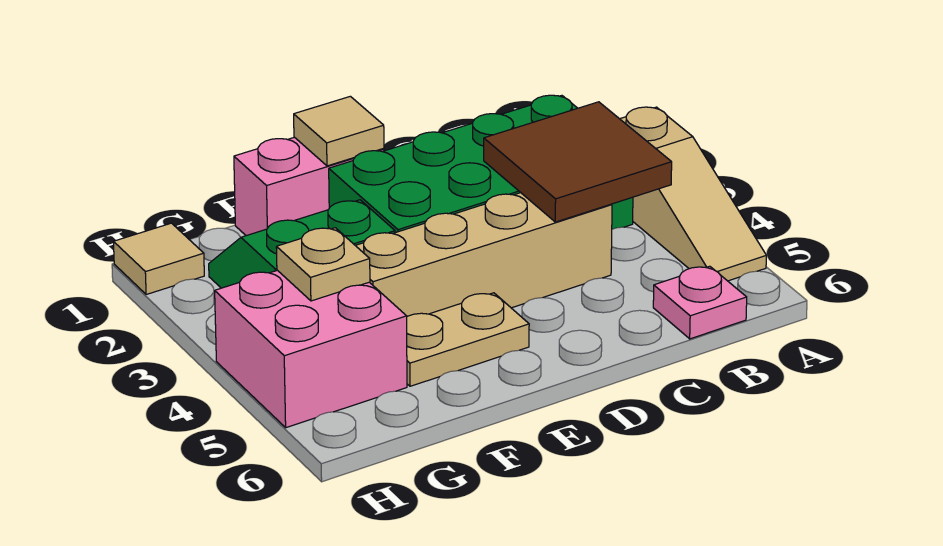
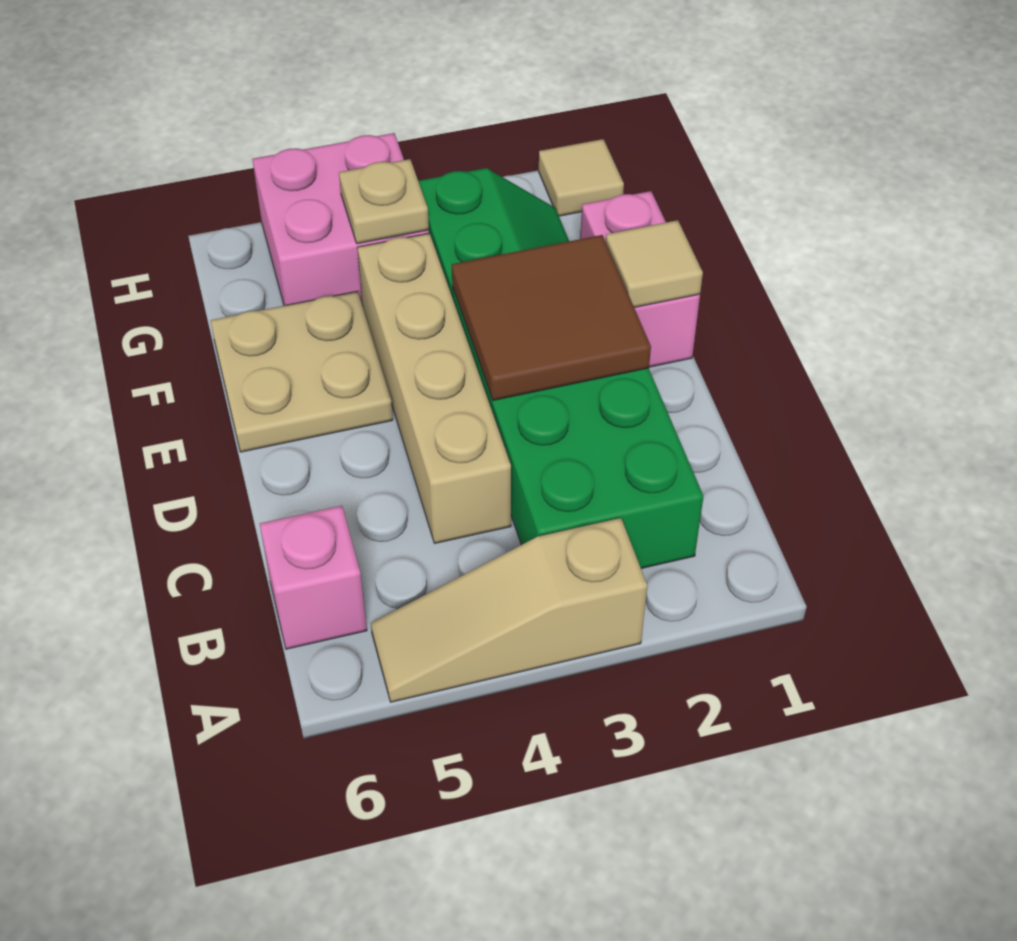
brown 2x2 tile [484,102,672,222] -> brown 2x2 tile moved to [452,235,651,400]
pink 1x1 plate [653,266,747,339] -> pink 1x1 brick [260,506,367,649]
tan 1x2 plate [407,293,529,386] -> tan 2x2 plate [211,291,393,452]

